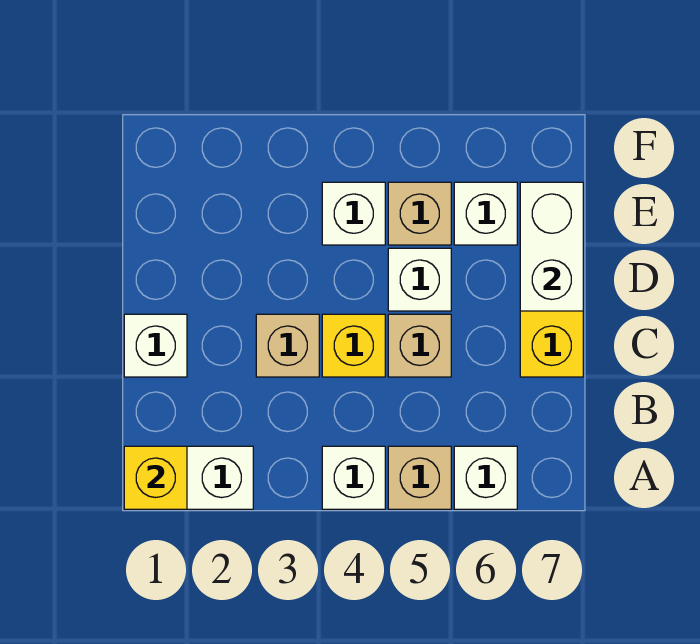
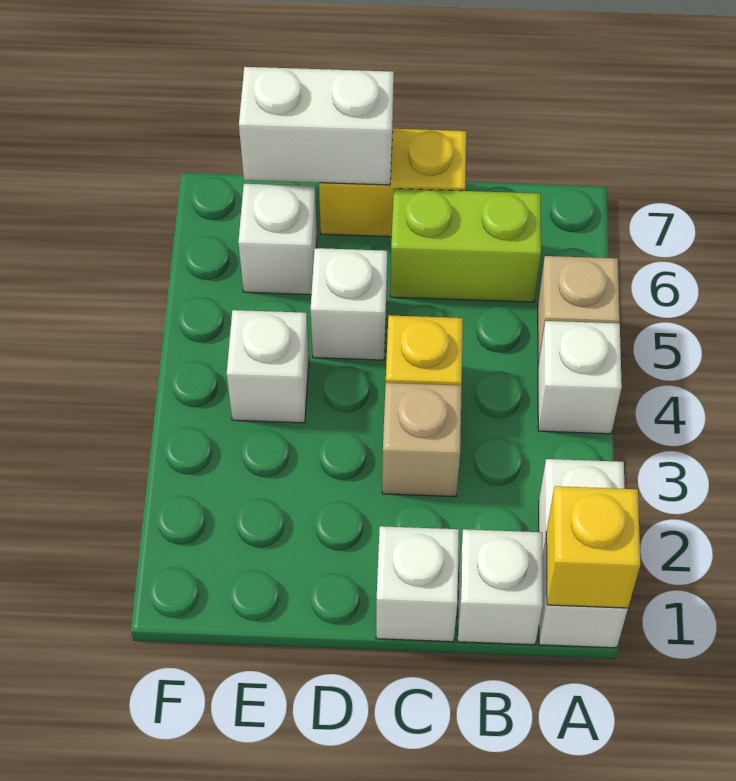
white 1x1 brick [454,446,517,509] -> white 1x1 brick moved to [458,529,543,645]
none -> lime 1x2 brick [390,189,541,302]
tan 1x1 brick [388,314,451,377] -> none
tan 1x1 brick [388,182,451,245] -> none

